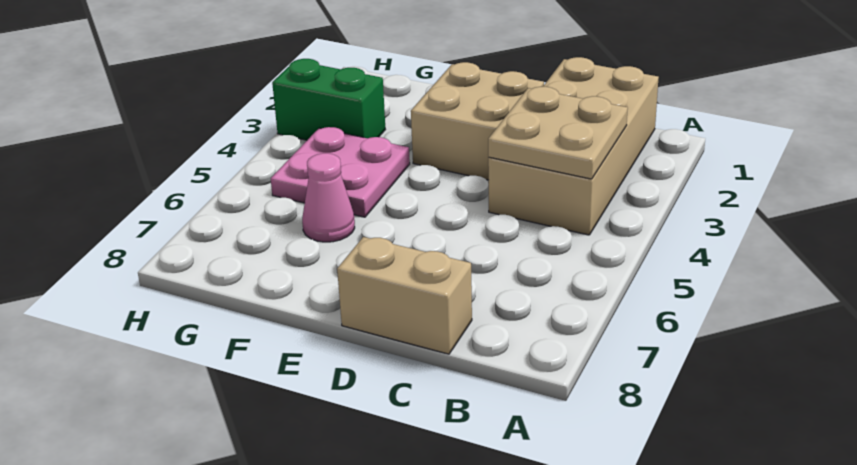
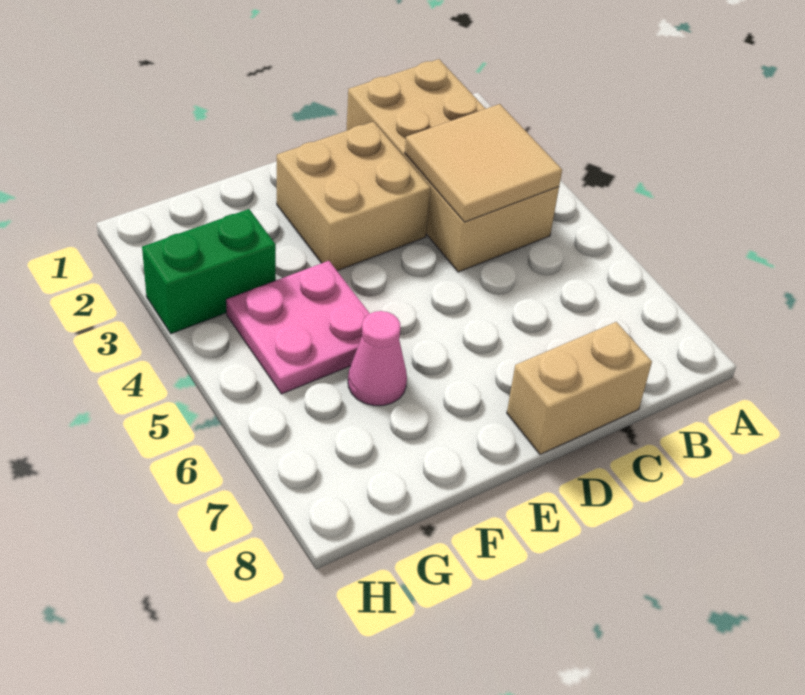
tan 2x2 plate [488,87,628,179] -> tan 2x2 tile [405,104,562,222]

